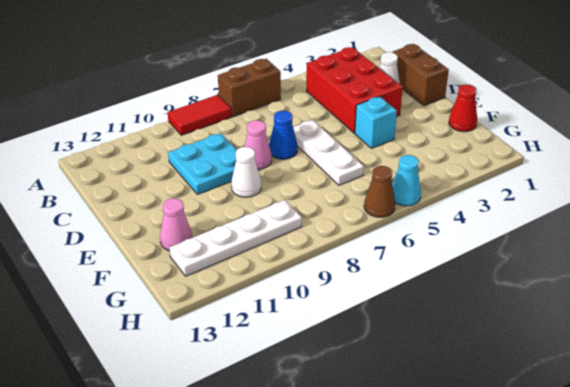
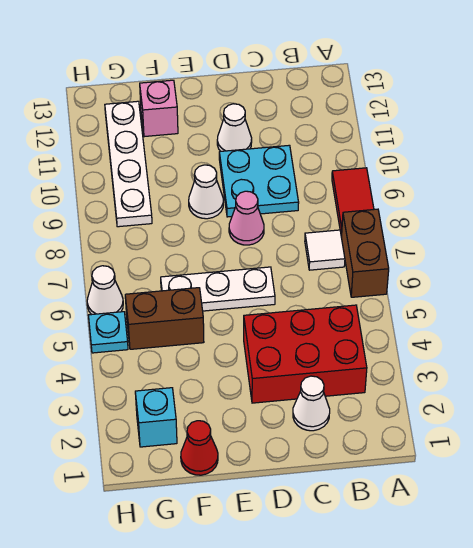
none -> white 1x1 tile [305,230,345,270]
brown 1x2 brick [393,44,449,106] -> brown 1x2 brick moved to [125,288,204,349]
blue 1x1 cone [269,111,298,159] -> none
none -> white 1x1 cone [217,104,252,151]
cyan 1x1 brick [355,96,397,148] -> cyan 1x1 brick moved to [135,388,177,447]
pink 1x1 cone [160,198,192,251] -> pink 1x1 brick [140,80,178,137]
cyan 1x1 cone [392,155,421,206] -> cyan 1x1 plate [88,312,128,353]
brown 1x1 cone [364,166,395,217] -> white 1x1 cone [87,266,123,315]

